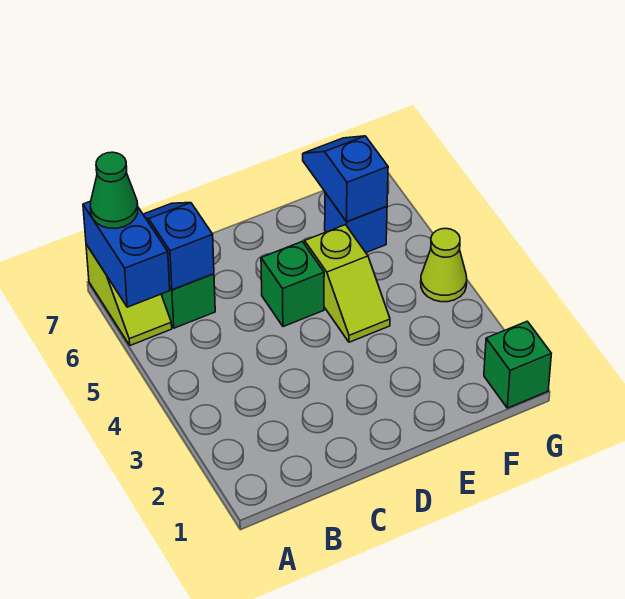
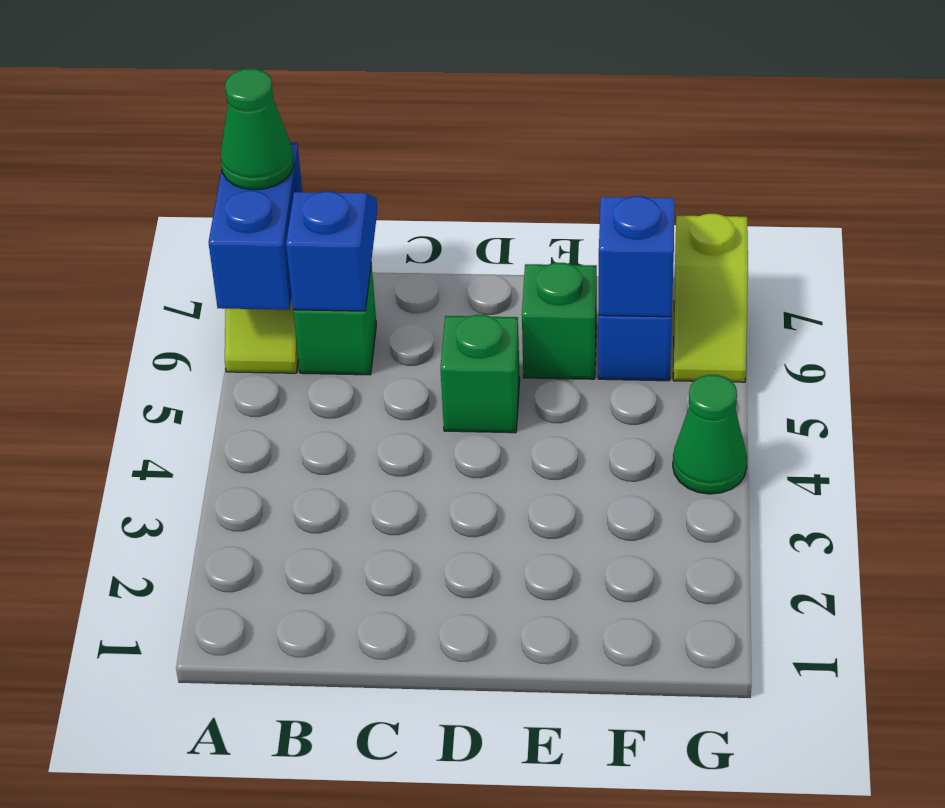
lime 1x2 slope [305,225,390,342] -> lime 1x2 slope moved to [673,214,748,382]
green 1x1 brick [484,321,551,408] -> green 1x1 brick moved to [522,263,597,379]
lime 1x1 cone [421,228,467,302] -> green 1x1 cone [673,375,747,494]

